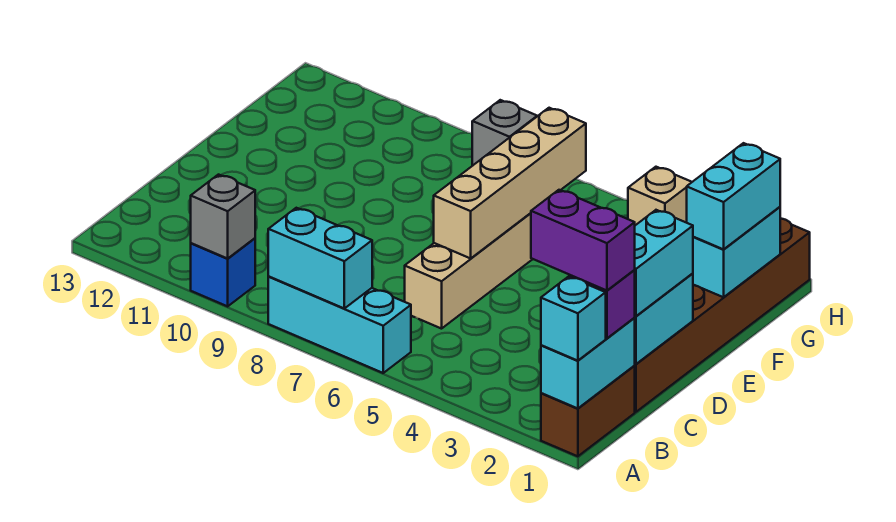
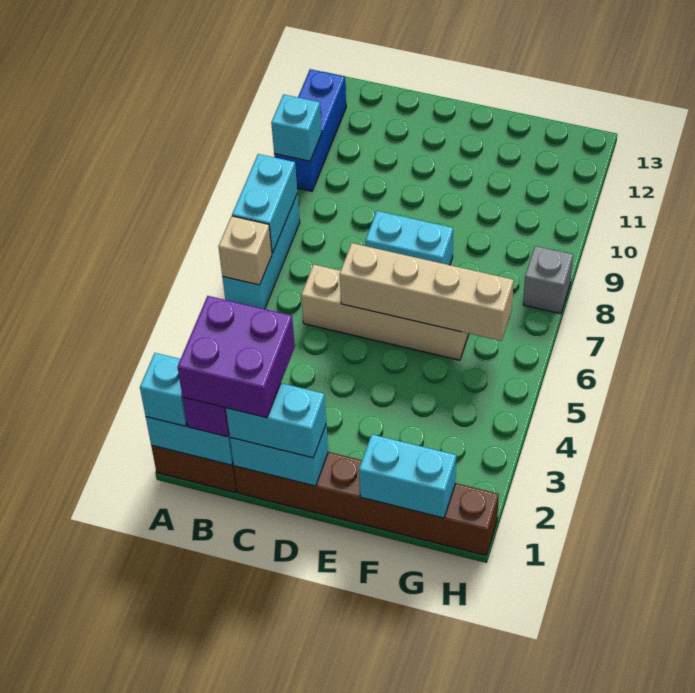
blue 1x1 brick [191,238,255,306] -> blue 1x3 brick [274,69,346,191]
grey 1x1 brick [191,175,255,259] -> cyan 1x1 brick [271,94,322,161]
purple 1x2 brick [531,190,635,291] -> purple 2x2 brick [178,296,295,418]
cyan 1x2 brick [687,143,780,249] -> cyan 1x2 brick moved to [365,211,453,265]
tan 1x1 brick [628,167,692,225] -> tan 1x1 brick moved to [218,216,272,285]

